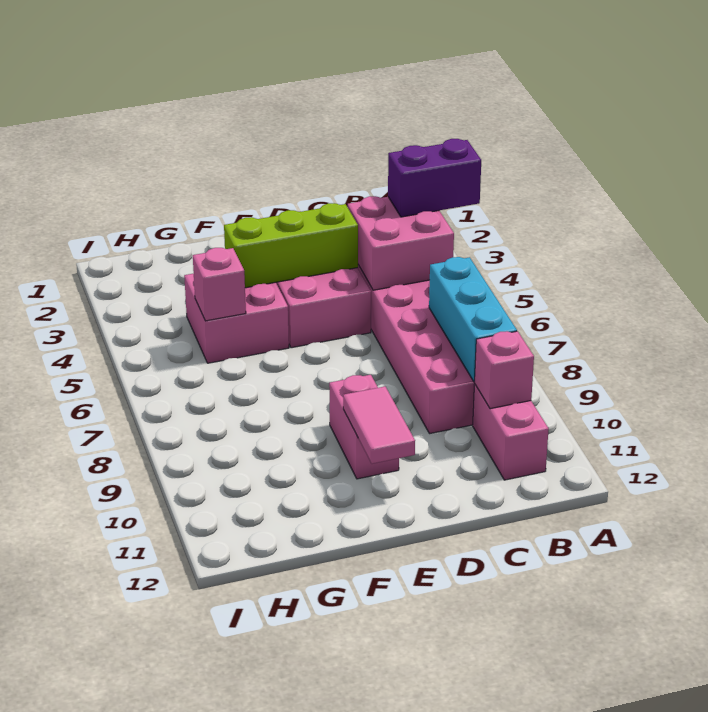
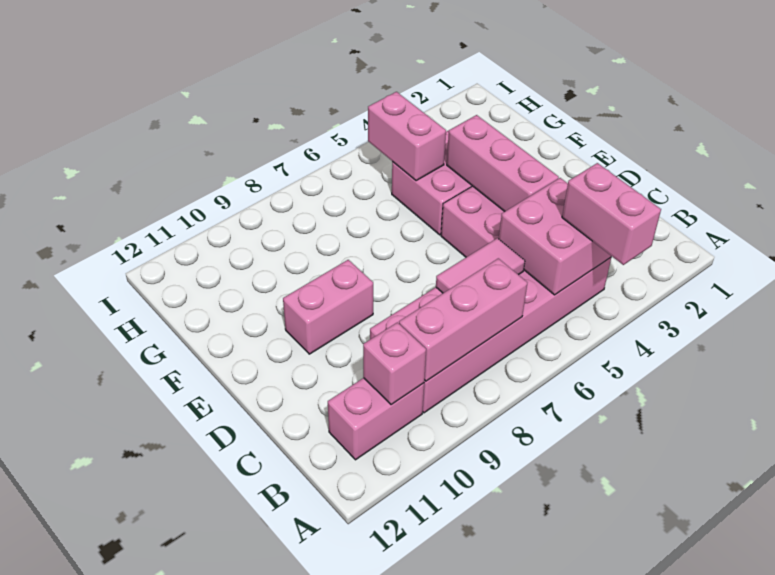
purple 1x2 brick [388,139,481,217] -> pink 1x2 brick [562,163,661,265]
cyan 1x3 brick [429,257,517,382] -> pink 1x3 brick [399,258,527,381]
lime 1x3 brick [224,203,358,288] -> pink 1x3 brick [447,115,559,212]
pink 1x2 tile [343,386,415,464] -> pink 1x2 tile moved to [436,238,525,293]
pink 1x1 brick [193,248,246,321] -> pink 1x2 brick [368,92,446,181]

